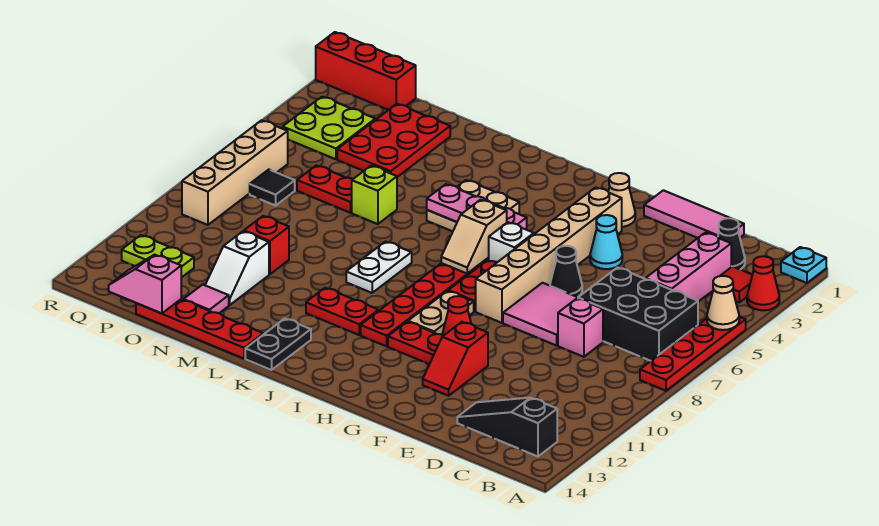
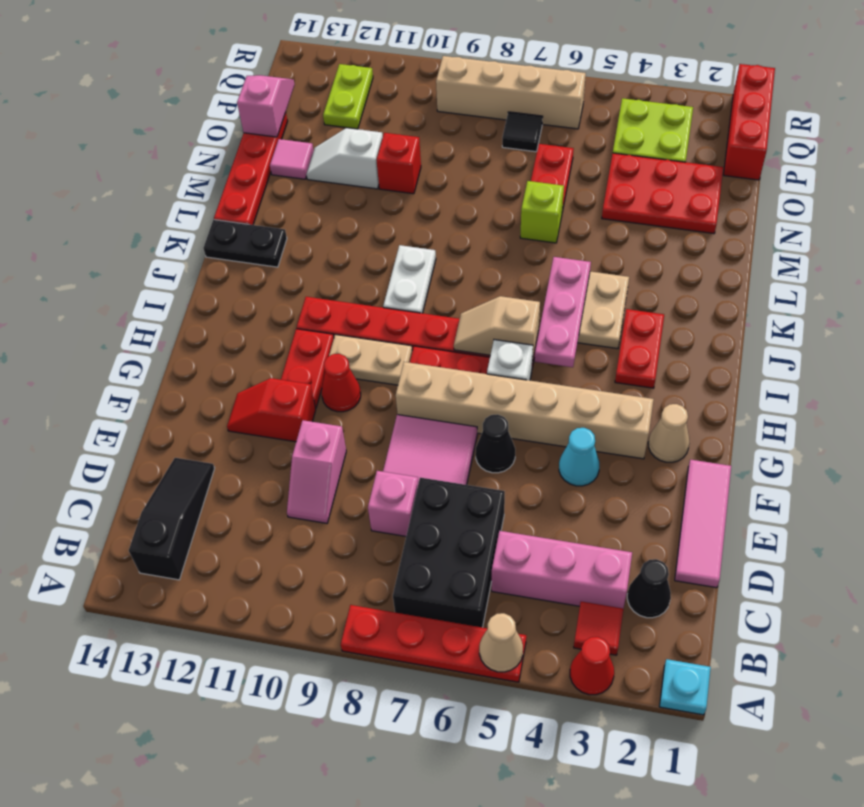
none -> pink 1x2 slope [287,420,346,523]
red 1x2 plate [306,288,378,335] -> red 1x2 plate moved to [615,309,664,388]
white 1x2 plate [346,242,412,293] -> white 1x2 plate turned to [383,245,436,313]

